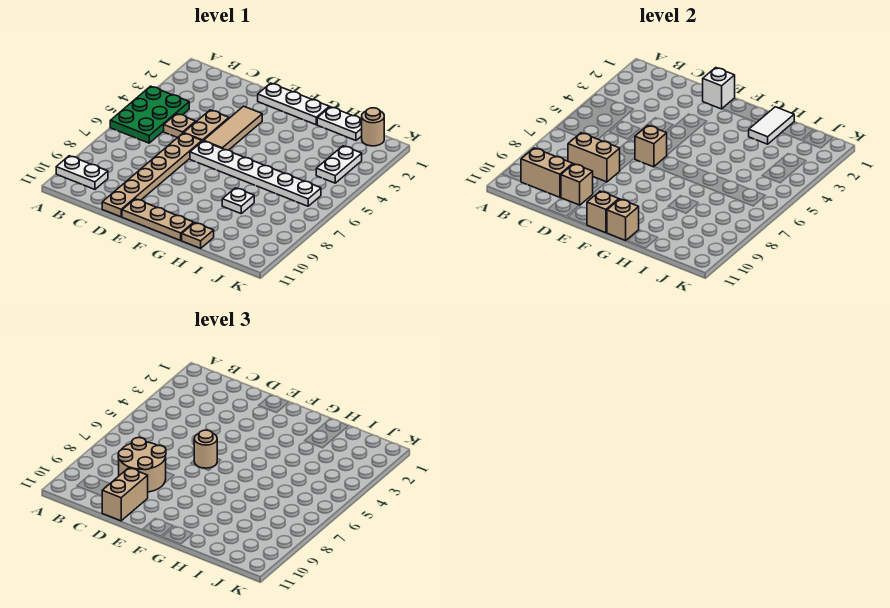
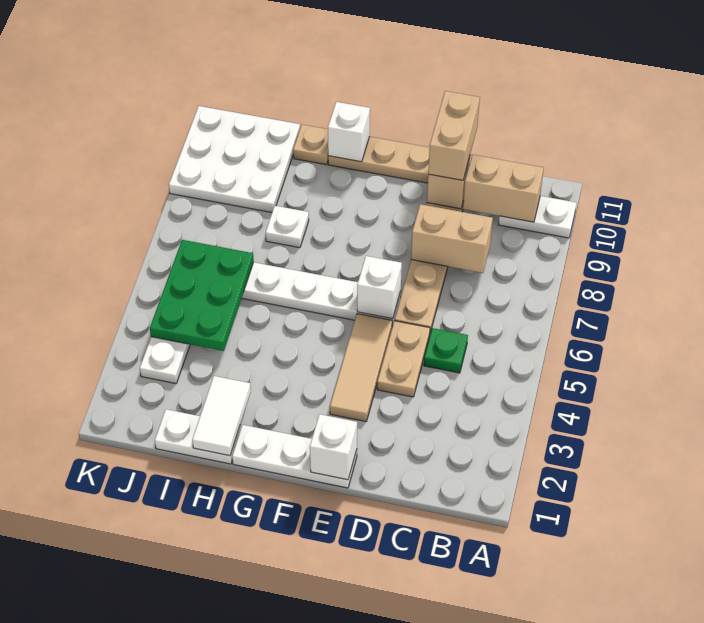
green 2x3 plate [110,86,189,143] -> green 2x3 plate moved to [150,240,254,351]
tan 1x1 plate [164,114,196,138] -> green 1x1 plate [424,328,468,373]
tan 2x2 round brick [118,438,166,492] -> none
tan 1x1 brick [635,126,667,167] -> white 1x1 brick [357,256,402,319]
tan 1x1 round brick [194,430,217,468] -> none
tan 1x1 brick [587,191,619,233] -> none
tan 1x1 brick [607,199,639,240] -> white 1x1 brick [328,102,370,162]
none -> white 3x3 plate [169,106,300,212]
tan 1x1 round brick [362,108,384,146] -> none

